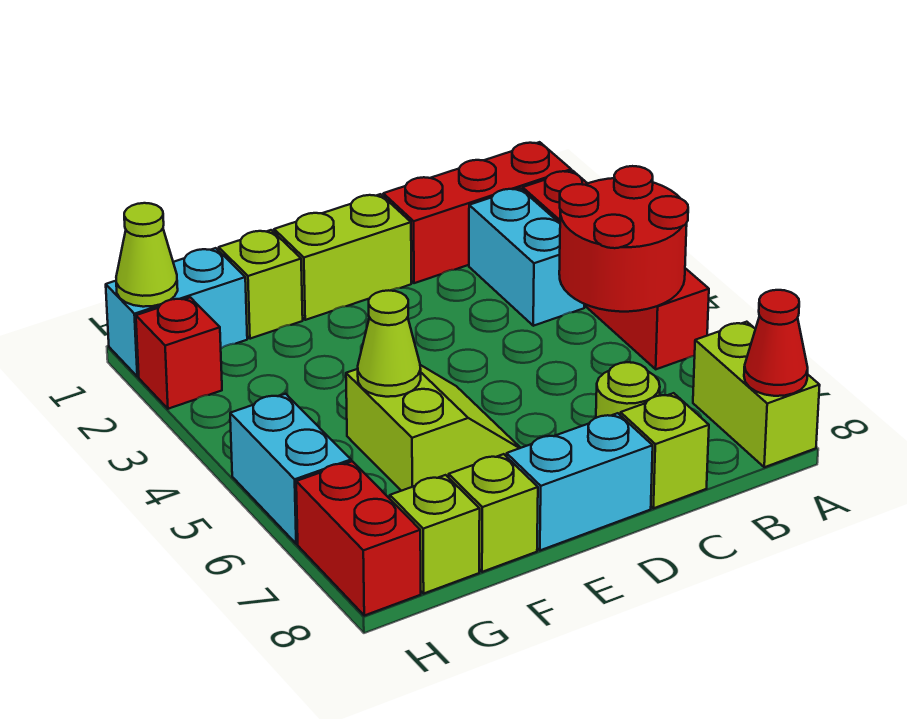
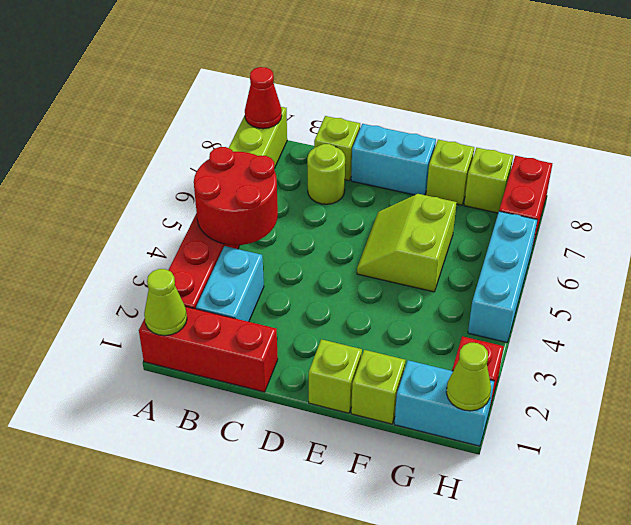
lime 1x2 brick [274,194,411,320] -> lime 1x1 brick [309,339,362,413]
lime 1x1 cone [358,290,421,397] -> lime 1x1 cone moved to [144,269,187,336]
cyan 1x2 brick [230,394,351,544] -> cyan 1x3 brick [468,211,537,342]

